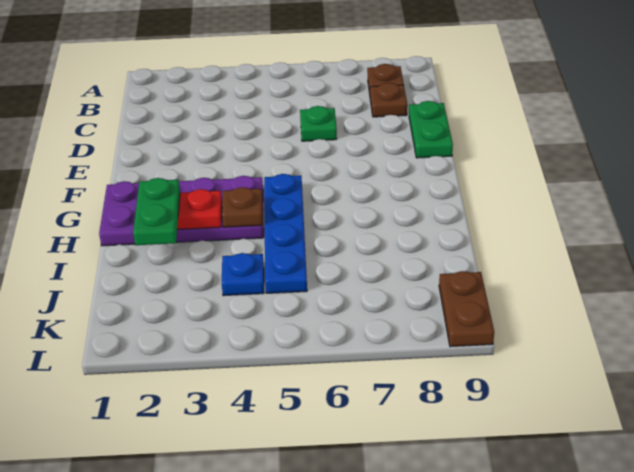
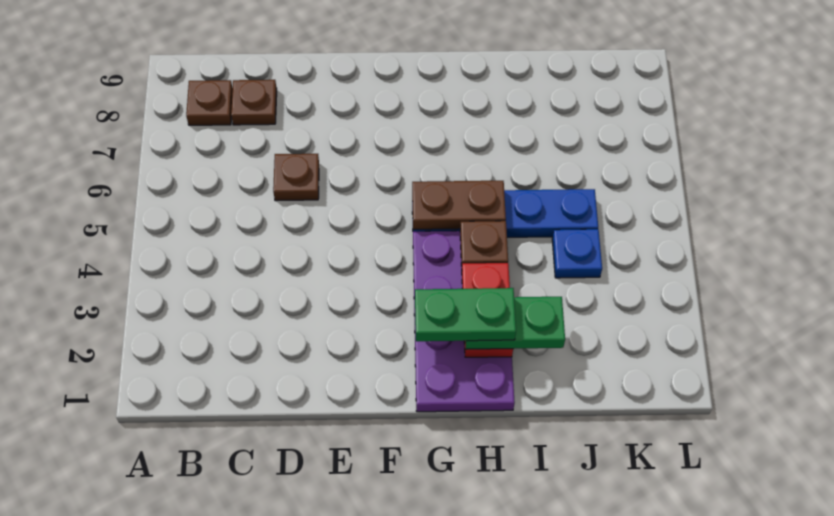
green 1x1 plate [300,106,337,141] -> brown 1x1 plate [273,154,319,201]
green 1x2 plate [409,101,453,158] -> green 1x2 plate moved to [415,288,516,341]
brown 1x2 plate [439,271,494,347] -> brown 1x2 plate moved to [412,181,506,229]

